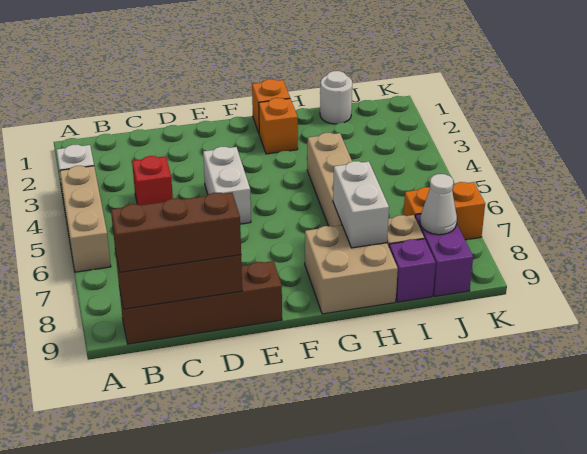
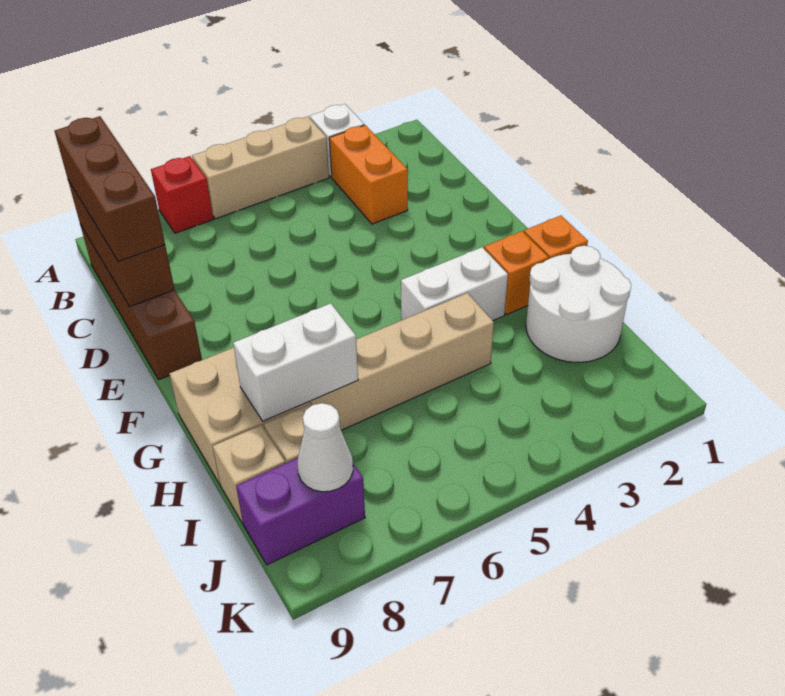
red 1x1 brick [132,156,173,205] -> red 1x1 brick moved to [151,156,213,233]
white 1x2 brick [203,146,251,224] -> white 1x2 brick moved to [401,247,508,321]
white 1x1 round brick [320,71,352,124] -> white 2x2 round brick [526,246,631,362]
purple 1x1 brick [389,239,436,302] -> tan 1x1 brick [213,425,285,523]
orange 1x2 brick [404,182,485,240] -> orange 1x2 brick moved to [329,125,408,224]

